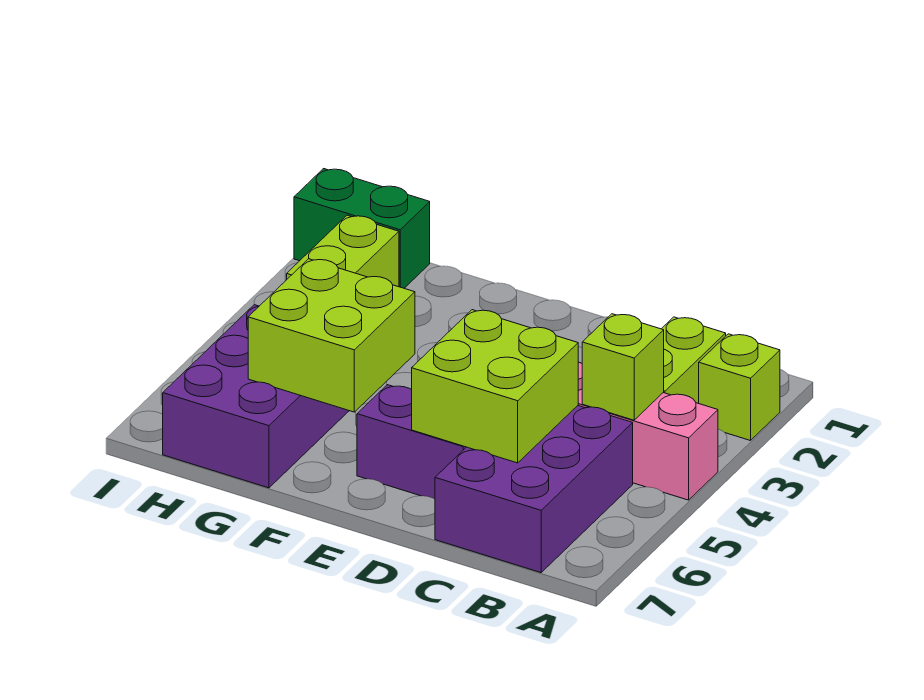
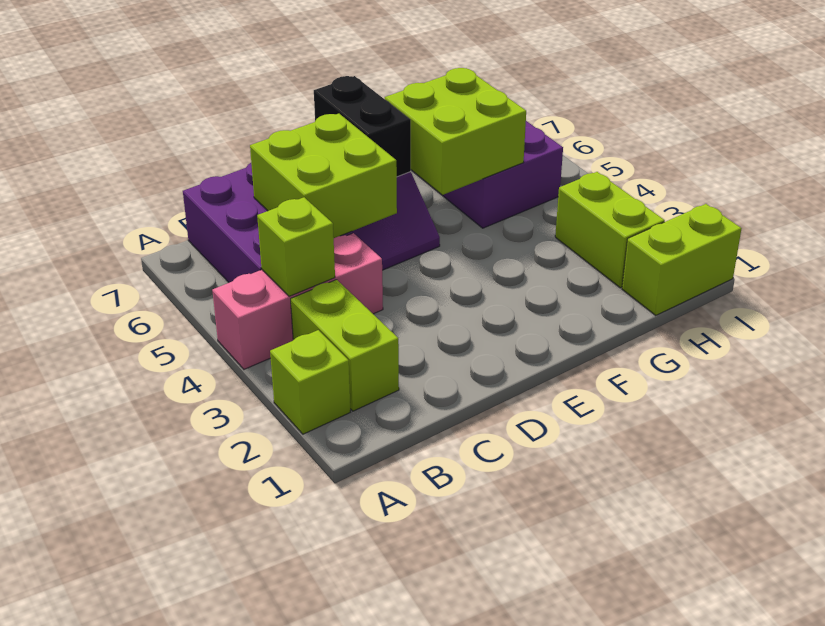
none -> black 1x2 brick [314,76,411,177]
green 1x2 brick [294,169,430,288] -> lime 1x2 brick [622,204,741,315]

